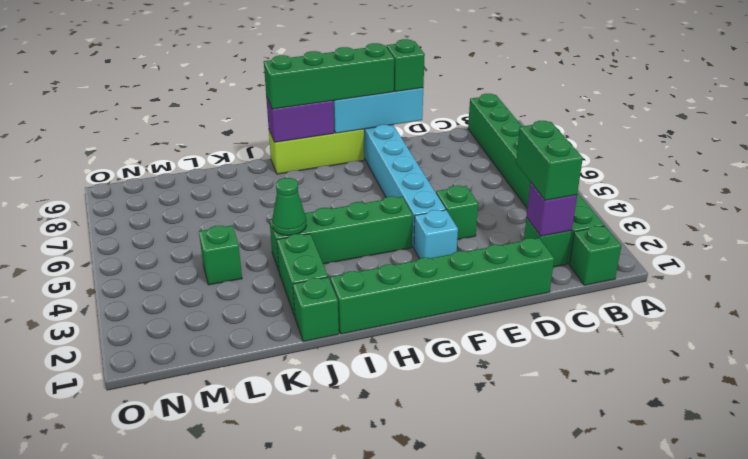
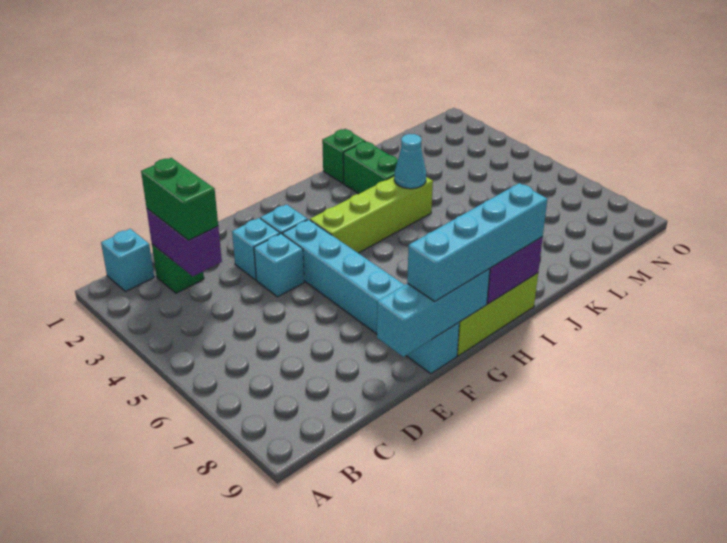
green 1x1 brick [569,226,621,285] -> cyan 1x1 brick [101,229,154,292]
green 1x8 brick [468,94,604,264] -> none
purple 1x1 brick [526,182,577,236] -> purple 1x2 brick [147,209,222,276]
green 1x6 brick [330,238,554,334] -> none
none -> cyan 1x1 brick [232,218,280,280]
green 1x1 brick [436,186,478,240] -> cyan 1x1 brick [254,234,304,297]
green 1x1 brick [387,39,425,92] -> none
green 1x4 brick [264,43,394,109] -> cyan 1x4 brick [407,183,547,301]
green 1x4 brick [269,196,413,271] -> lime 1x4 brick [310,176,433,253]
green 1x1 cone [272,178,306,236] -> cyan 1x1 cone [394,134,426,189]
green 1x1 brick [199,225,242,285] -> none

